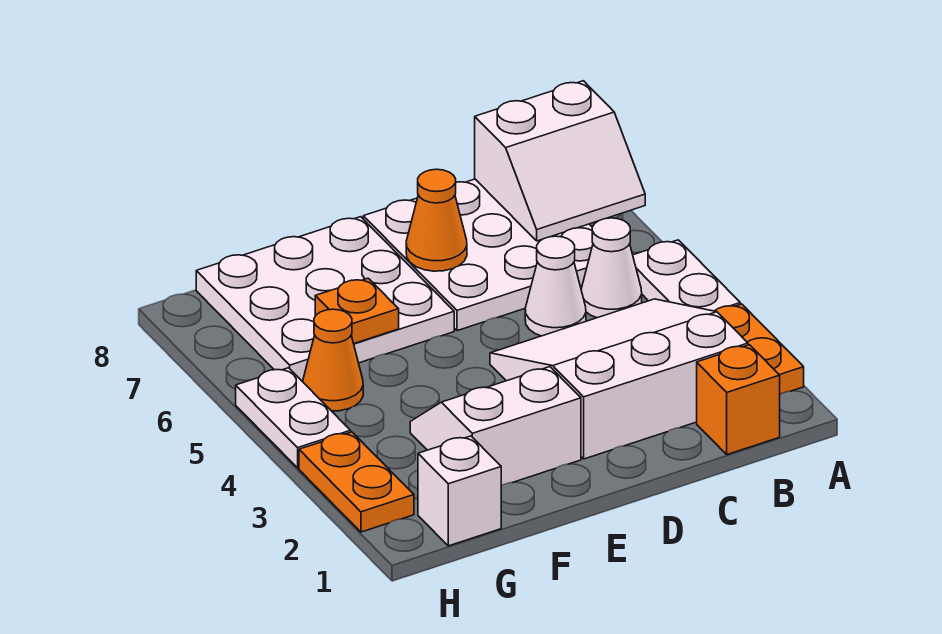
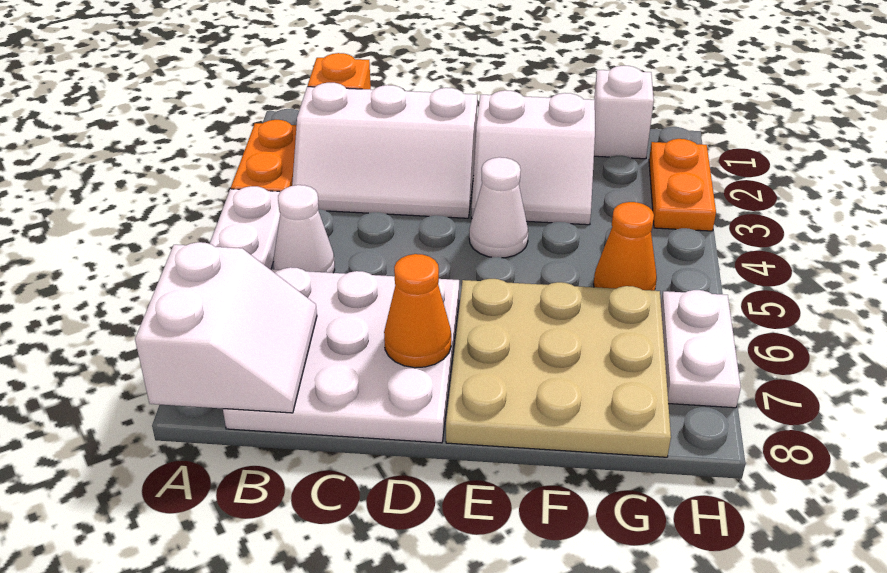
white 2x2 slope [475,81,645,241] -> white 2x2 slope turned to [135,242,317,413]
white 3x3 slope [490,299,748,459] -> white 2x3 slope [292,83,477,218]
white 1x1 cone [525,236,586,336] -> white 1x1 cone moved to [469,157,528,258]
white 3x3 plate [196,217,454,381] -> tan 3x3 plate [446,279,671,457]
orange 1x1 plate [315,278,399,344] -> none
white 1x2 plate [236,368,351,468] -> white 1x2 plate moved to [661,290,741,408]

